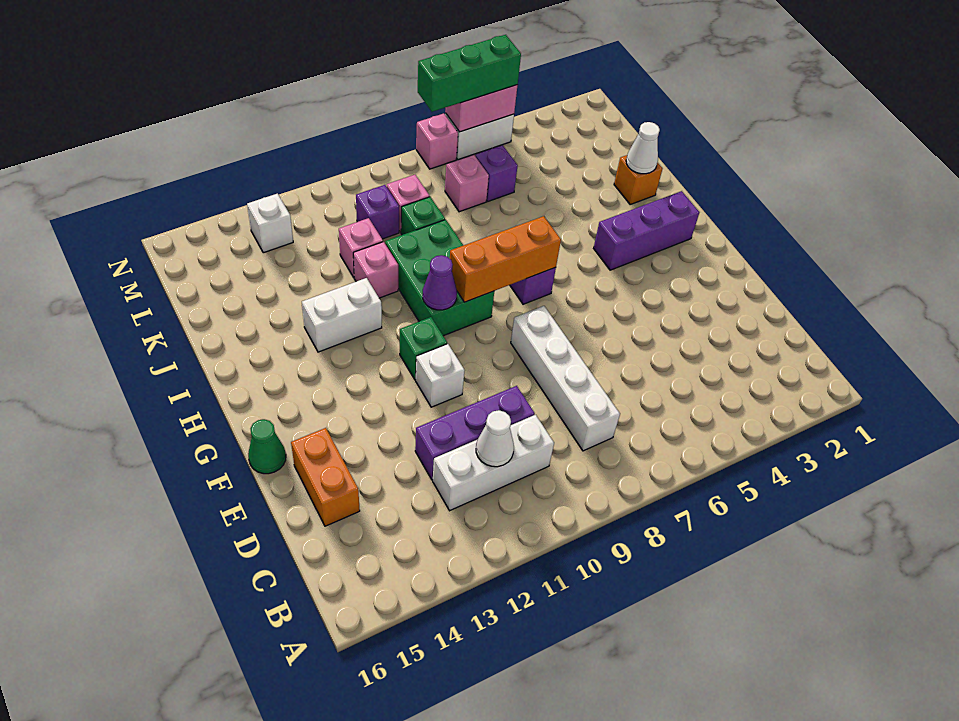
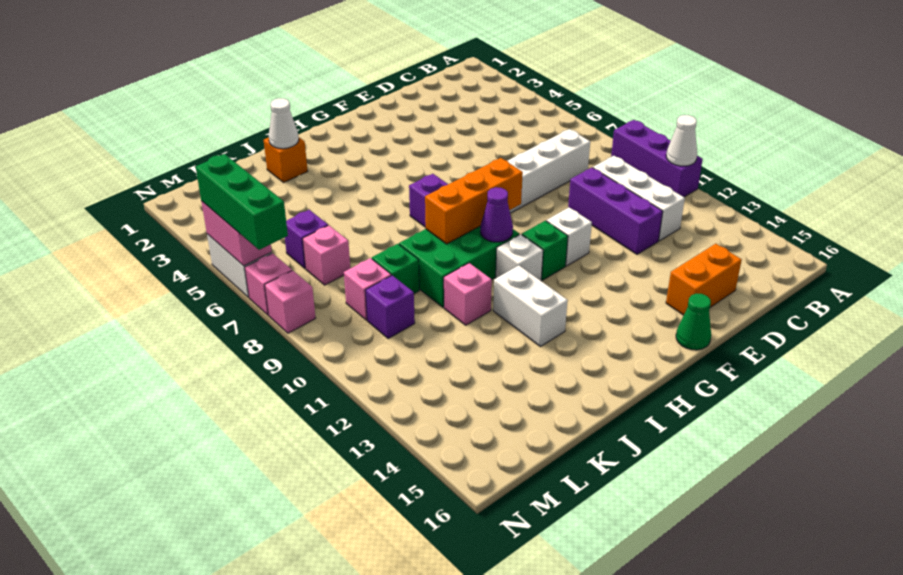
white 1x1 cone [476,410,514,467] -> white 1x1 cone moved to [666,115,697,166]
purple 1x3 brick [594,191,699,270] -> purple 1x3 brick moved to [611,120,703,197]
orange 1x3 brick [450,216,561,302] -> orange 1x3 brick turned to [425,158,523,244]
pink 1x1 brick [339,218,383,277] -> pink 1x1 brick moved to [265,270,315,333]
white 1x1 brick [247,194,293,253] -> white 1x1 brick moved to [496,234,543,281]

